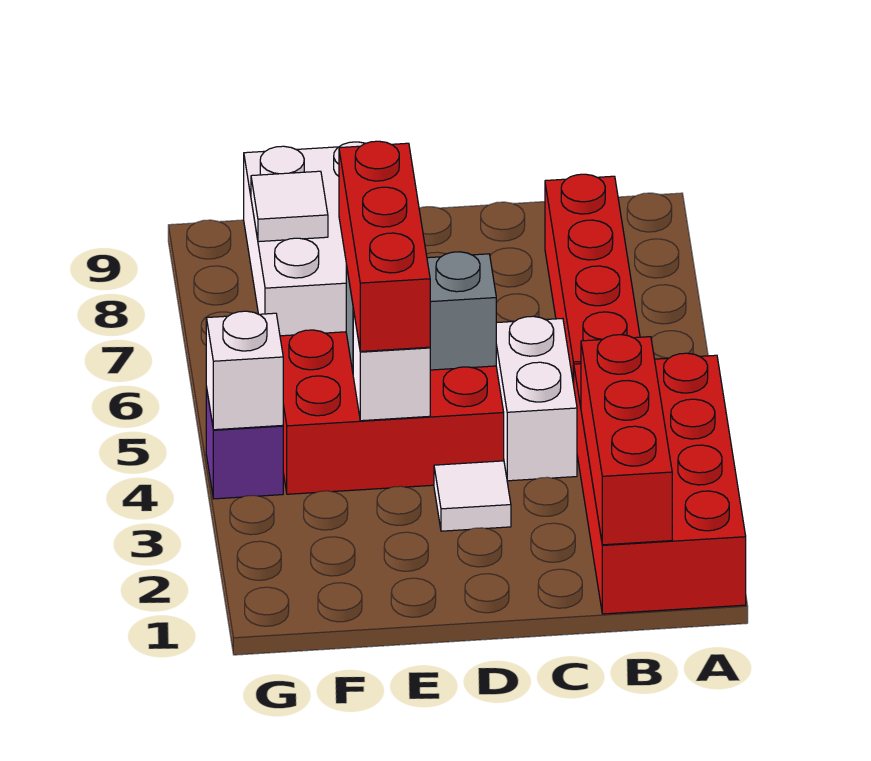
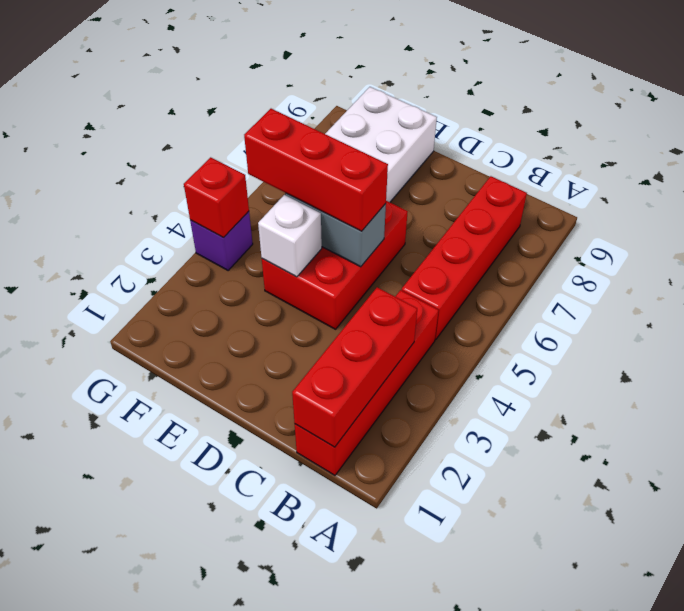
red 2x4 brick [574,353,746,614] -> red 1x4 brick [295,290,439,475]
white 1x2 brick [496,316,577,481] -> none
white 1x1 tile [434,461,511,531] -> none
red 2x3 brick [280,330,504,494] -> red 2x3 brick turned to [262,201,408,329]
red 1x3 brick [339,141,430,352] -> red 1x3 brick turned to [244,109,388,231]
white 1x1 tile [251,171,328,242] -> none
white 1x1 brick [206,311,283,430] -> red 1x1 brick [184,157,249,238]

